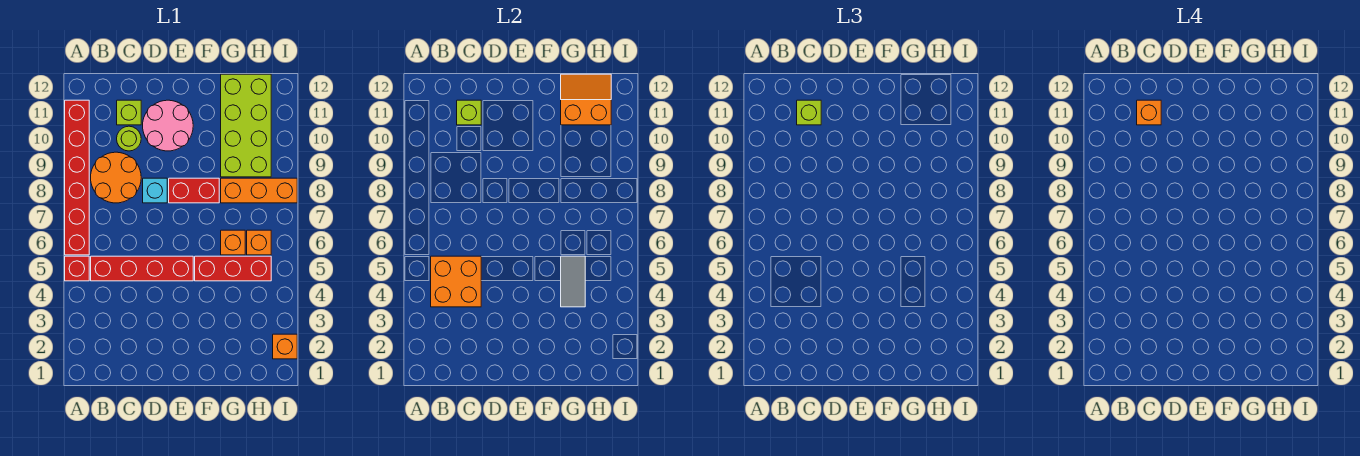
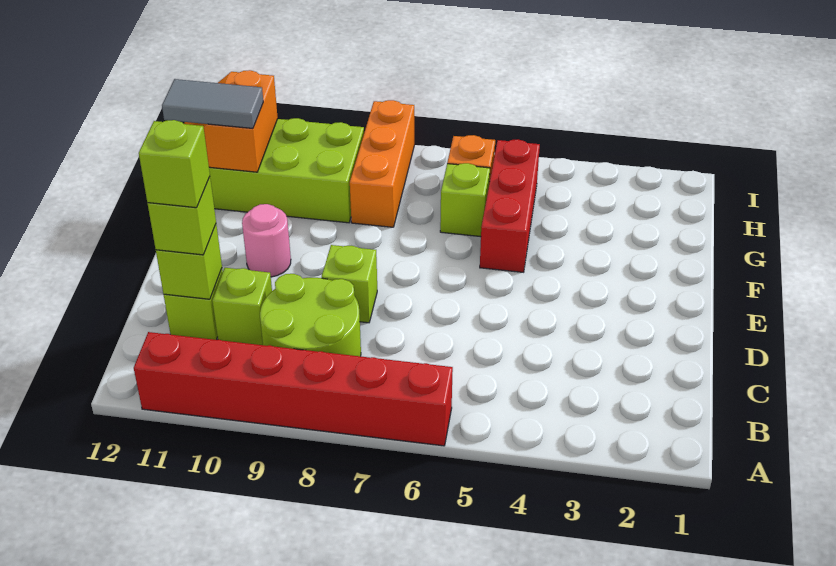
red 1x1 brick [65,256,89,281] -> none
orange 2x2 brick [431,256,481,307] -> none
red 1x4 brick [91,256,193,281] -> none
orange 2x2 round brick [91,152,141,203] -> lime 2x2 round brick [260,274,361,356]
lime 1x1 round brick [117,126,141,151] -> lime 1x1 brick [212,268,272,345]
orange 1x1 brick [1137,100,1161,125] -> lime 1x1 brick [139,120,210,208]
cyan 1x1 brick [143,178,167,203] -> lime 1x1 brick [322,245,377,323]
pink 2x2 round brick [143,100,193,151] -> pink 1x1 round brick [242,204,291,277]
red 1x2 brick [169,178,219,203] -> none
grey 1x2 tile [561,256,585,307] -> grey 1x2 tile moved to [162,79,263,128]
orange 1x1 brick [221,230,245,255] -> lime 1x1 brick [440,163,490,237]
orange 1x1 brick [273,334,297,359] -> none

